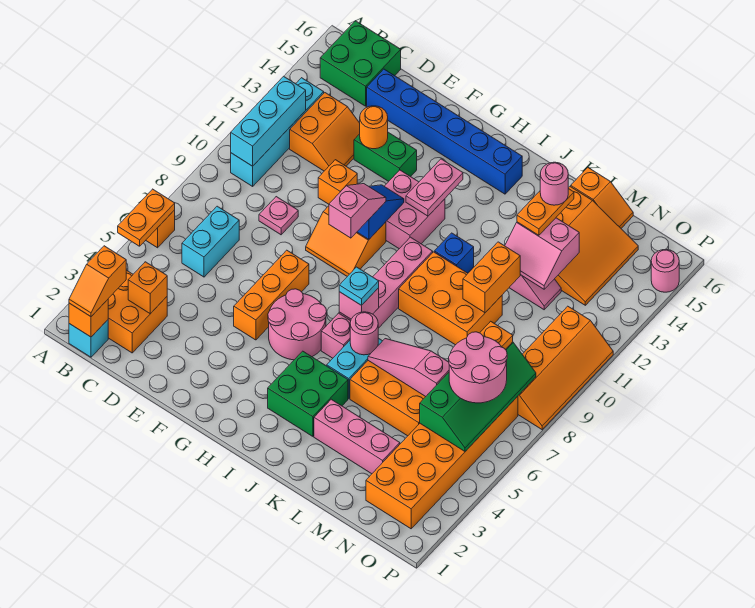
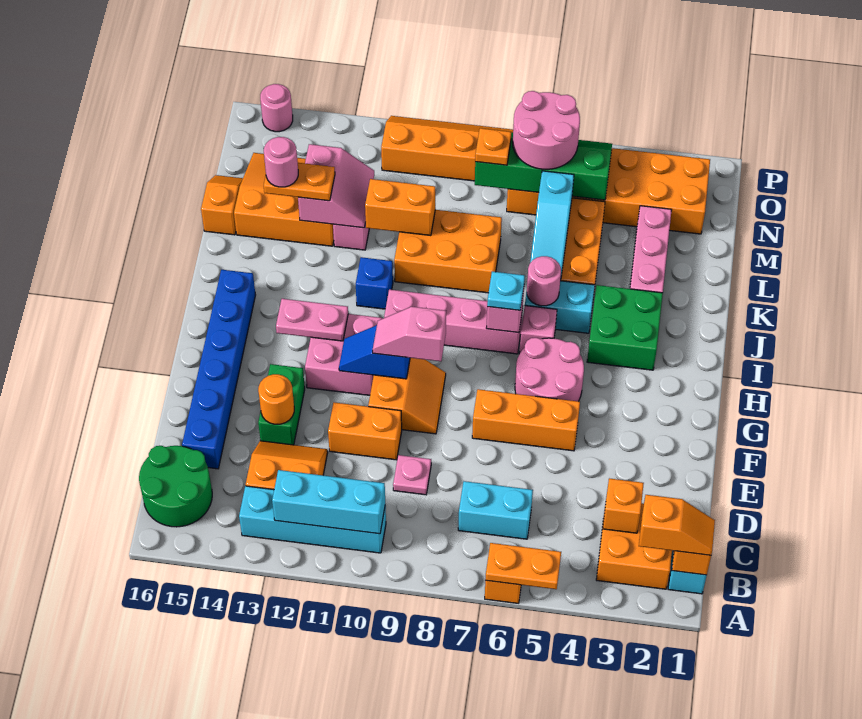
green 2x2 brick [320,21,401,106] -> green 2x2 round brick [139,446,212,527]
orange 1x1 brick [318,160,357,204] -> orange 1x2 brick [328,402,402,460]
orange 2x3 brick [399,252,502,345] -> orange 2x3 brick turned to [394,210,502,293]
pink 1x3 slope [368,339,449,396] -> cyan 1x3 slope [530,171,574,279]

